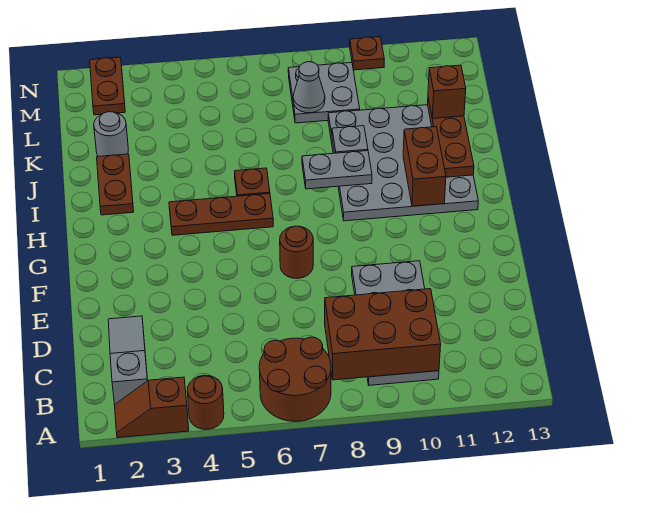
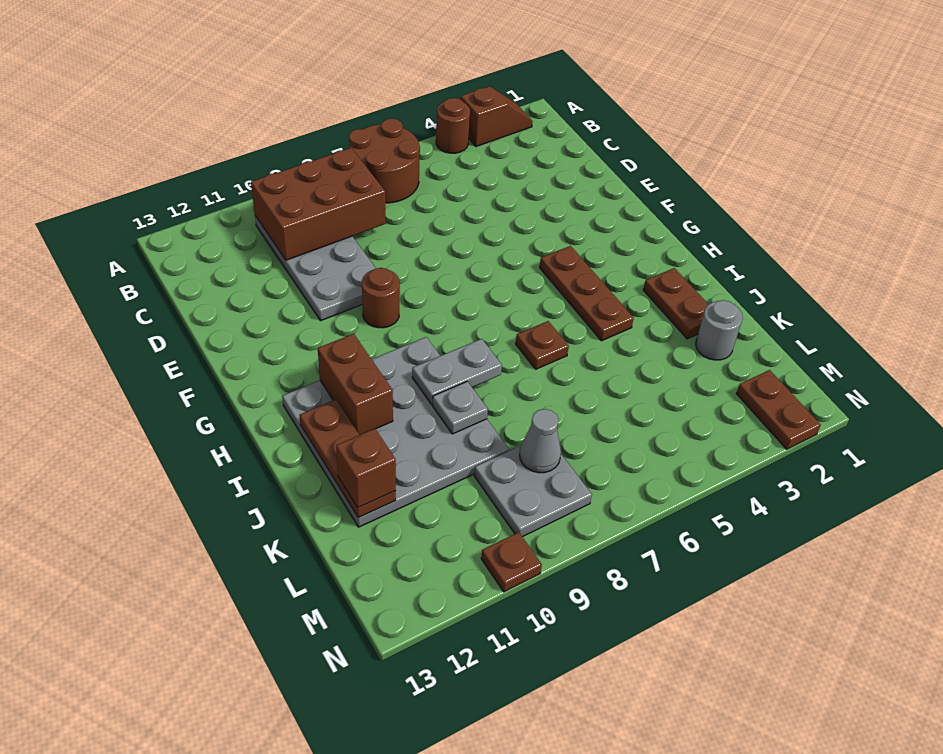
grey 1x3 slope [108,316,148,404] -> none
brown 1x1 round brick [280,226,313,278] -> brown 1x1 round brick moved to [362,268,400,328]
brown 1x3 plate [169,194,273,235] -> brown 1x3 plate turned to [540,246,634,341]

